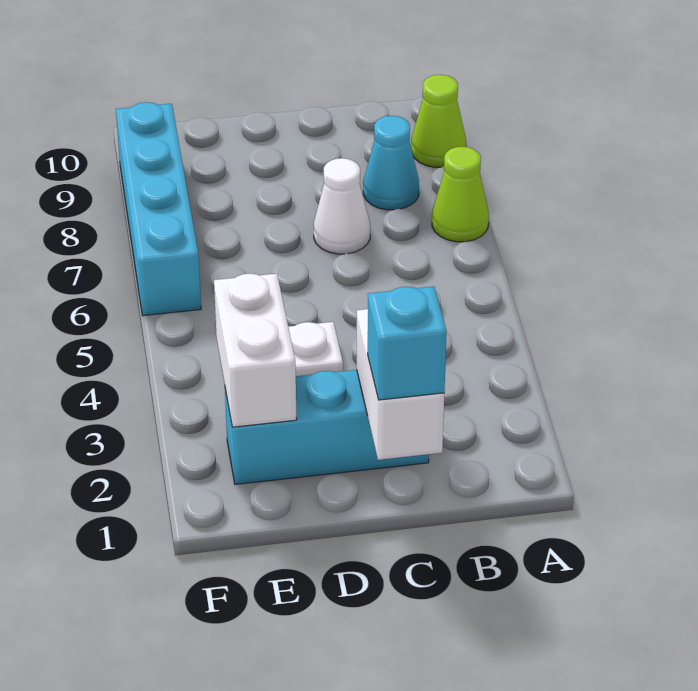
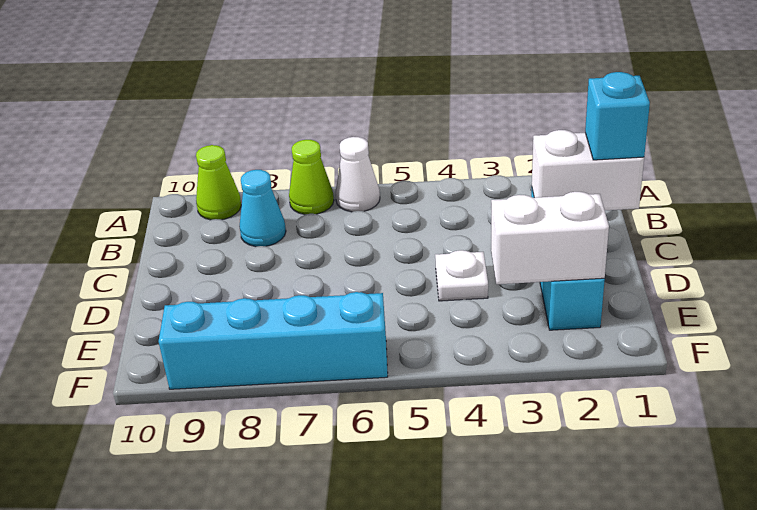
white 1x1 cone [314,158,370,254] -> white 1x1 cone moved to [335,137,380,212]

